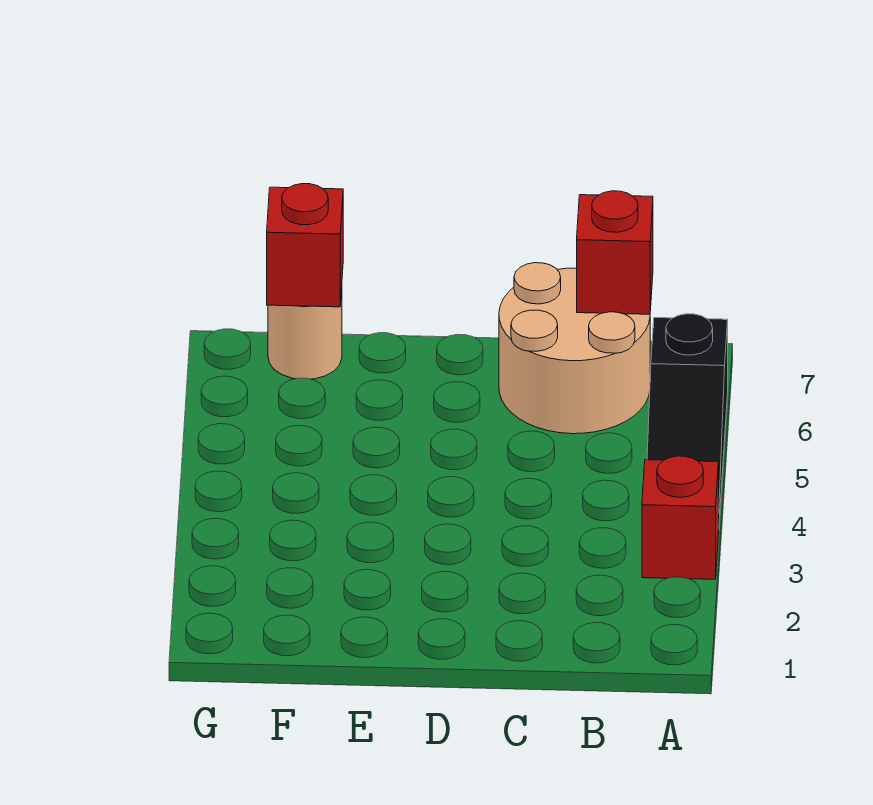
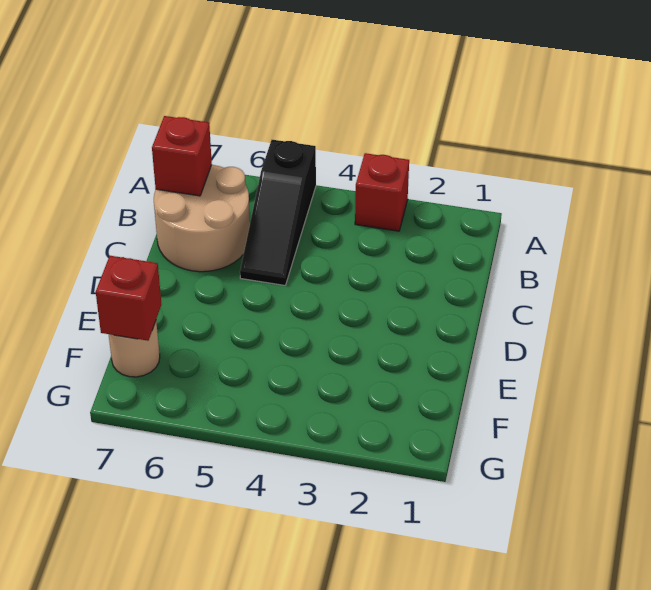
black 1x3 slope [647,314,728,519] -> black 1x3 slope turned to [240,140,316,285]

